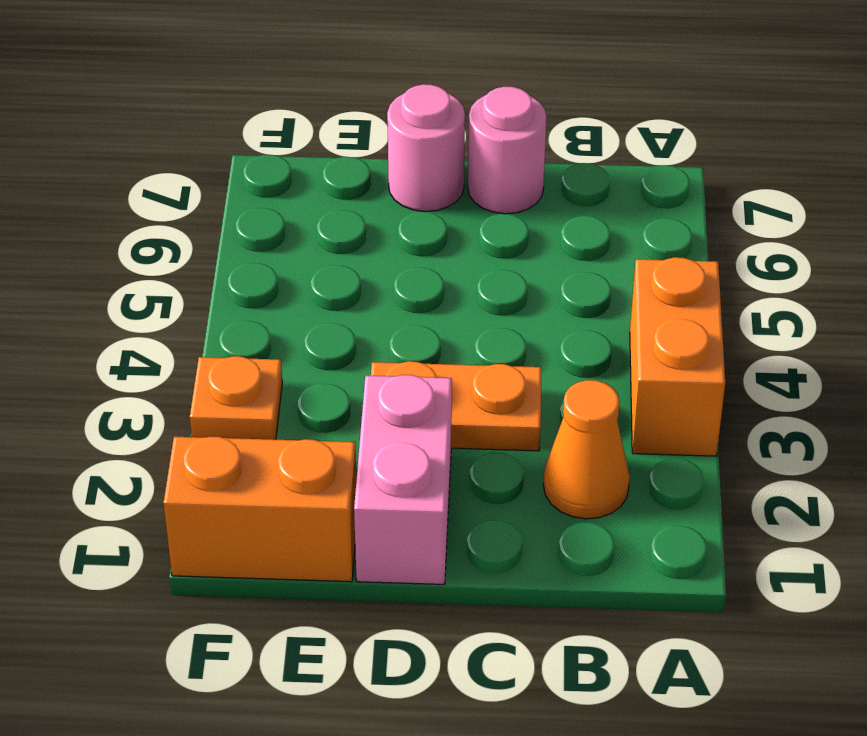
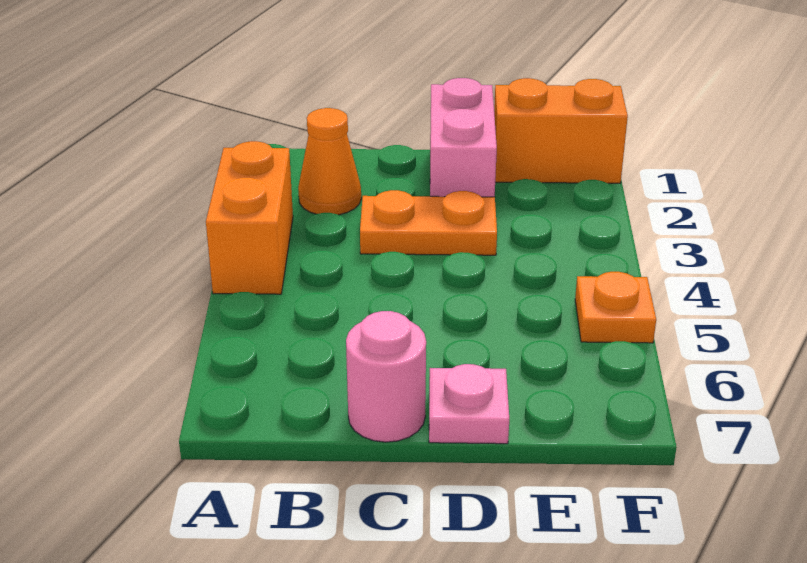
pink 1x1 round brick [387,84,465,212] -> pink 1x1 plate [429,364,509,444]
orange 1x1 plate [190,356,282,440] -> orange 1x1 plate moved to [575,272,656,343]

